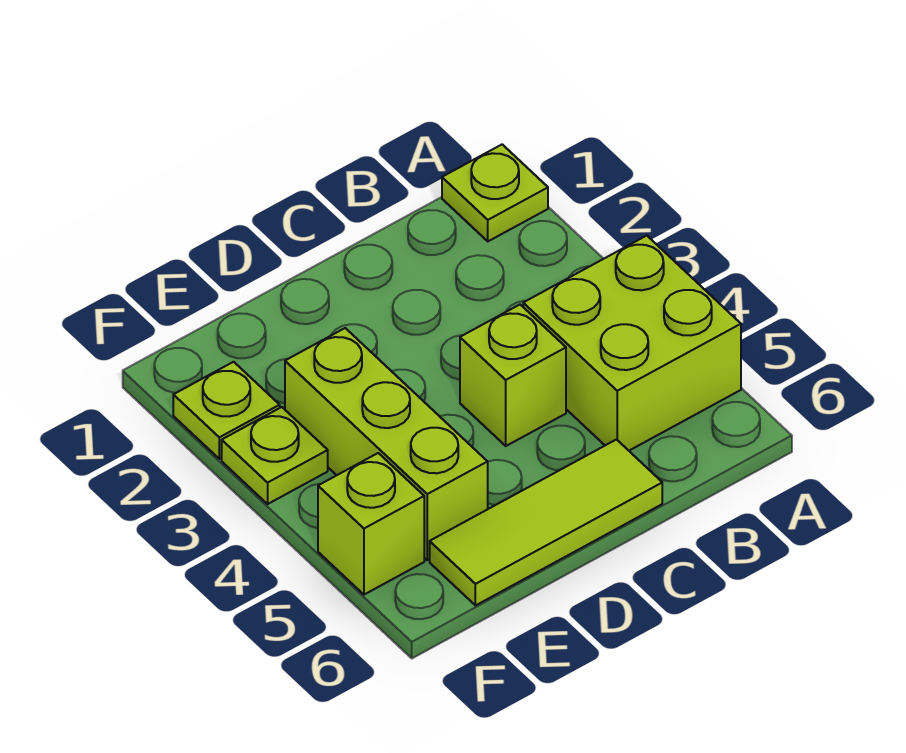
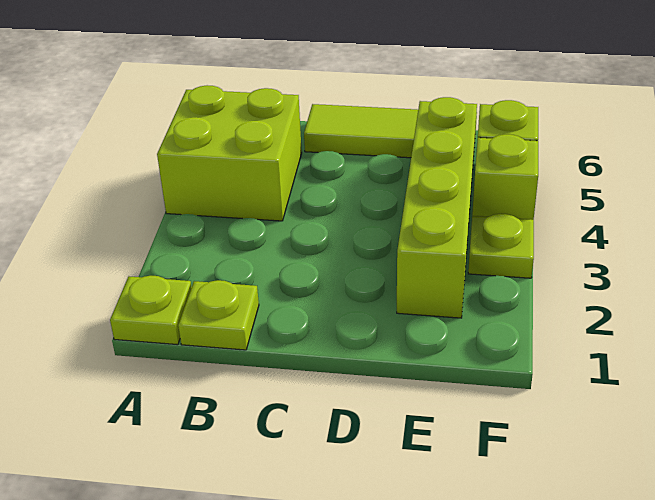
lime 1x1 brick [460,305,566,446] -> lime 1x1 brick moved to [472,134,538,220]
lime 1x3 brick [285,328,488,560] -> lime 1x4 brick [397,97,477,318]
lime 1x1 plate [173,362,280,459] -> lime 1x1 plate moved to [178,280,259,350]

